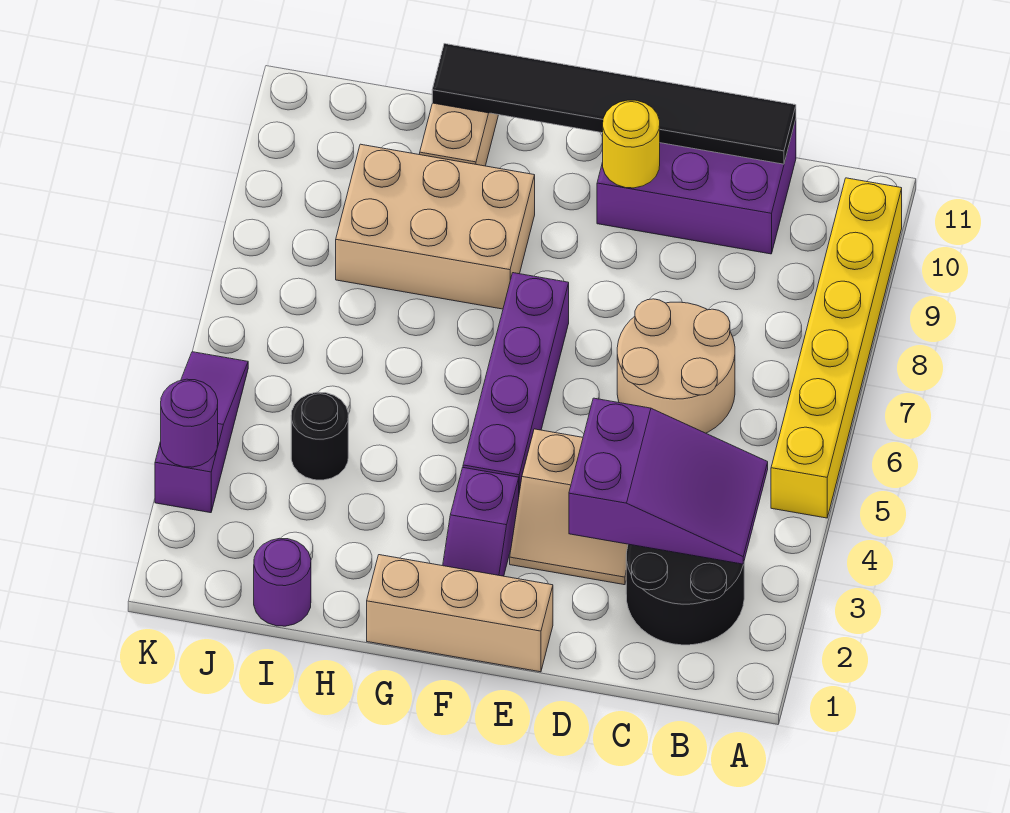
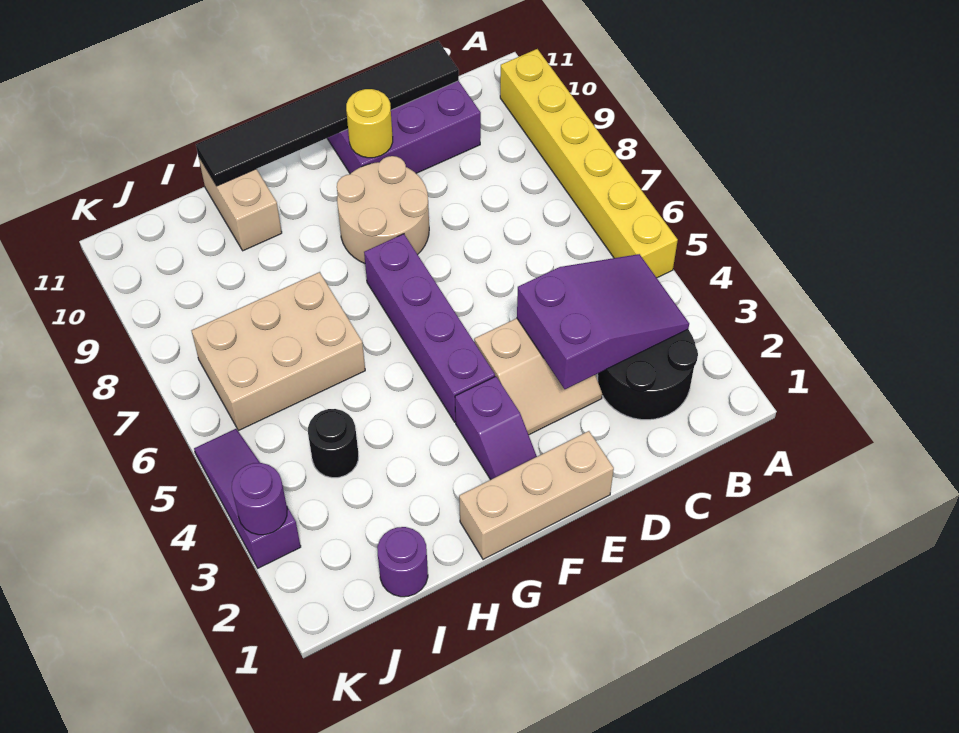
tan 2x2 round brick [617,299,735,433] -> tan 2x2 round brick moved to [337,156,429,263]
tan 2x3 brick [336,144,535,309] -> tan 2x3 brick moved to [191,272,365,431]

